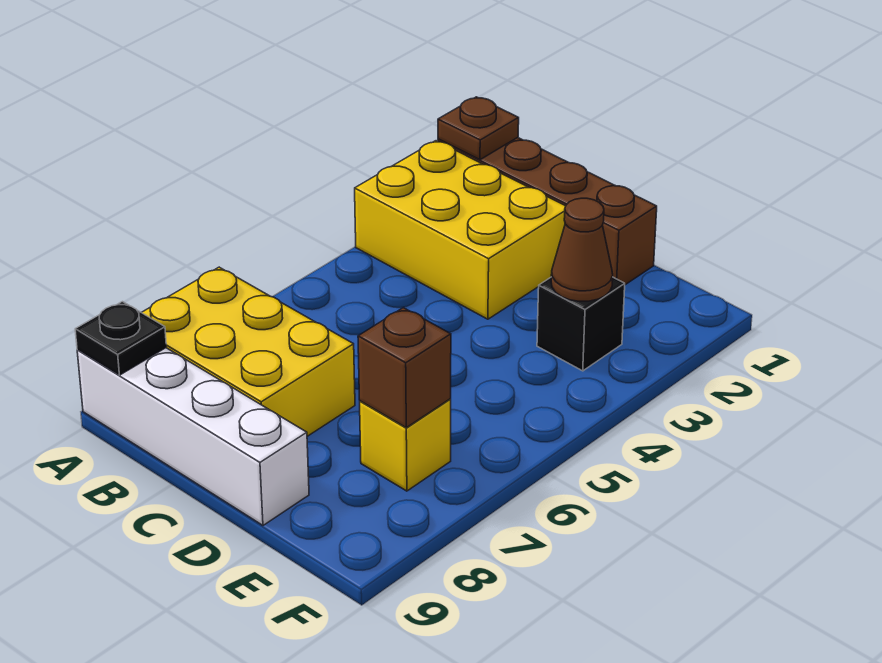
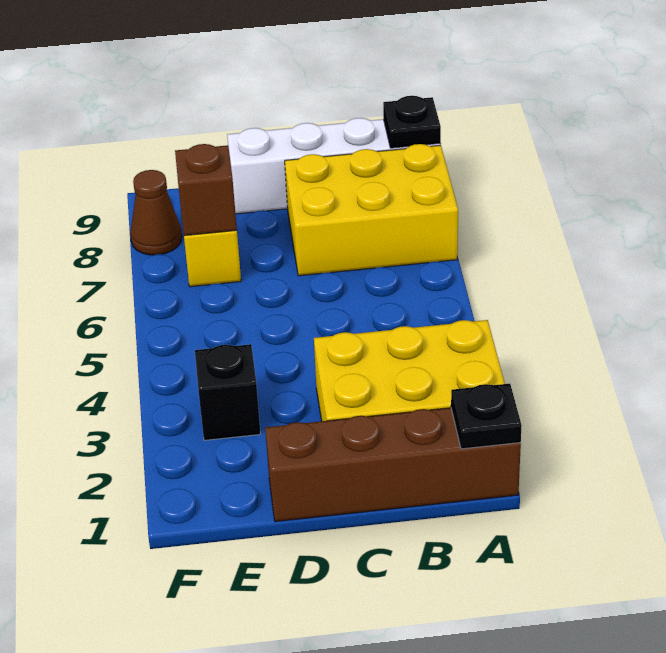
brown 1x1 plate [438,97,519,160] -> black 1x1 plate [451,384,522,449]
brown 1x1 cone [551,198,613,301] -> brown 1x1 cone moved to [130,170,182,255]

